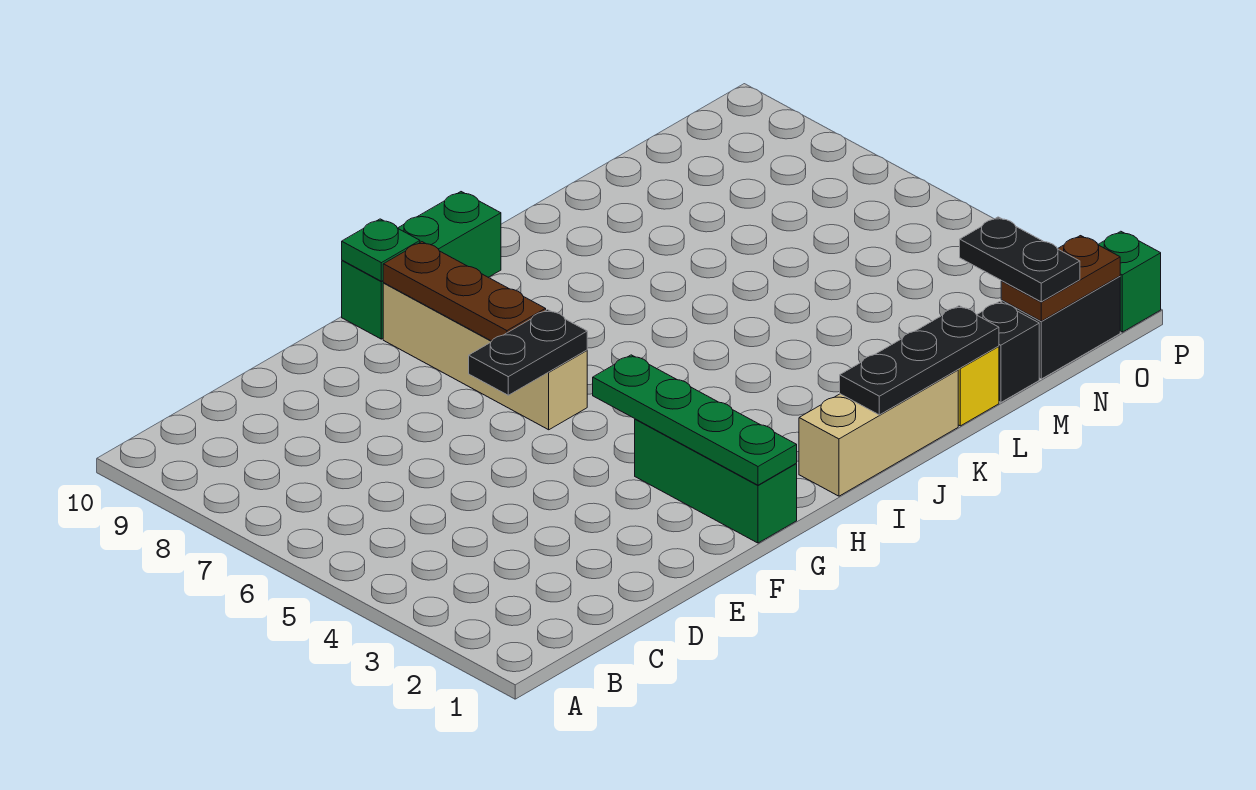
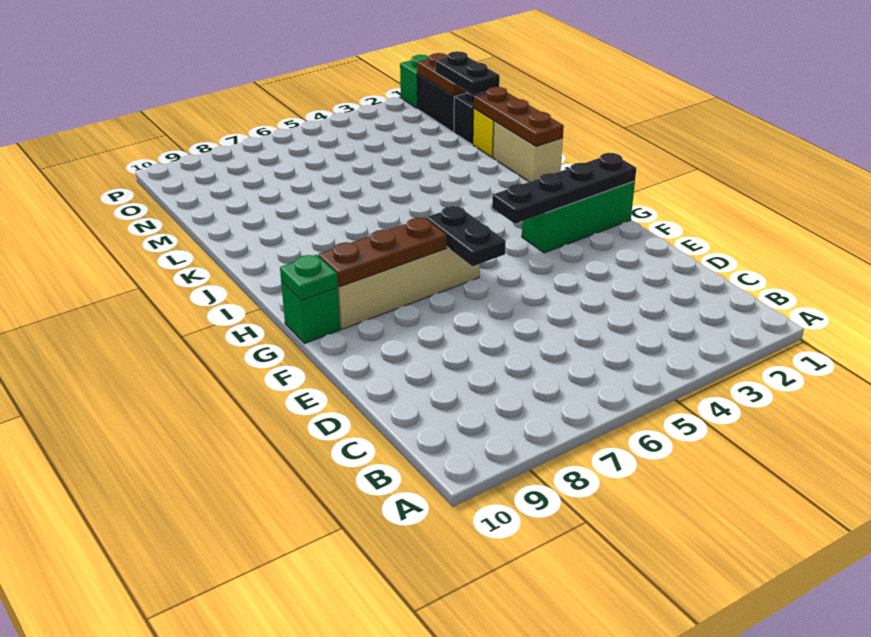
green 1x4 plate [593,355,797,485] -> black 1x4 plate [492,153,636,224]
green 1x3 brick [342,192,501,339] -> green 1x1 brick [281,282,340,343]
tan 1x3 brick [799,370,958,496] -> tan 1x2 brick [493,121,563,182]
black 1x3 plate [840,306,999,415] -> brown 1x3 plate [474,87,564,147]
black 1x2 plate [960,217,1080,302] -> black 1x2 plate turned to [436,51,500,95]

